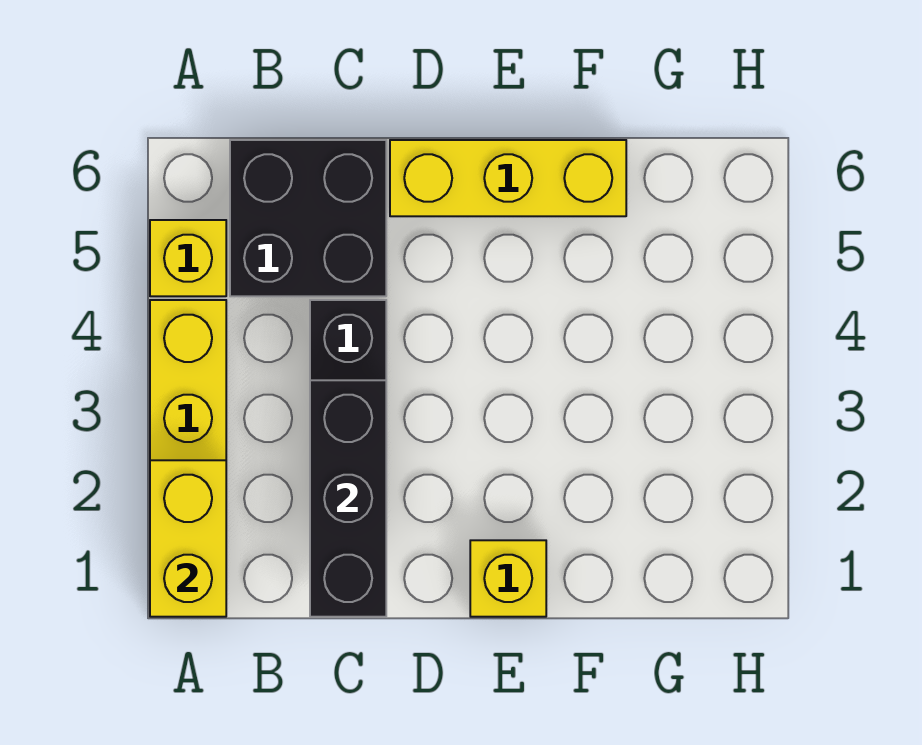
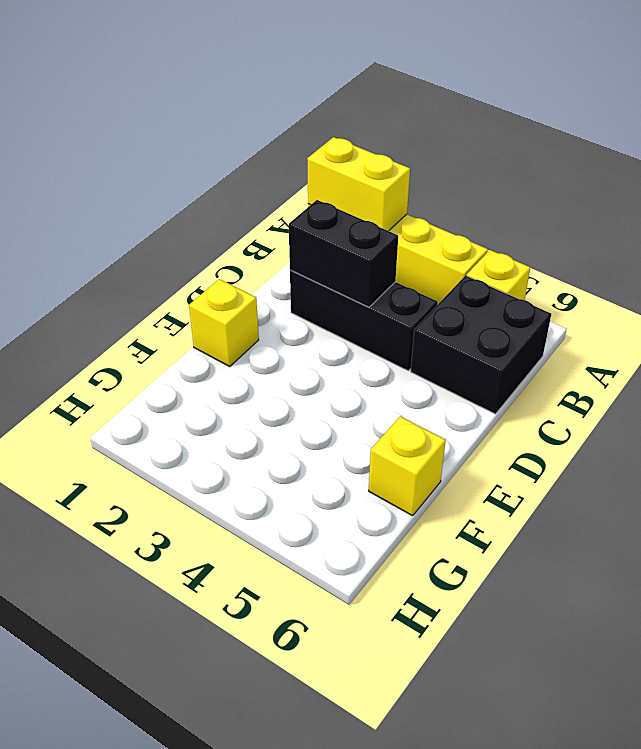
black 1x3 brick [310,380,386,617] -> black 1x2 brick [289,200,398,307]
yellow 1x3 brick [390,140,626,216] -> yellow 1x1 brick [369,416,446,516]

